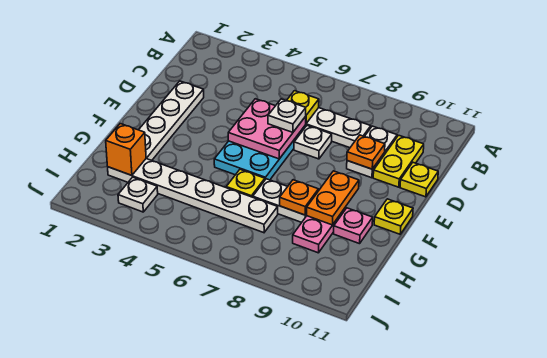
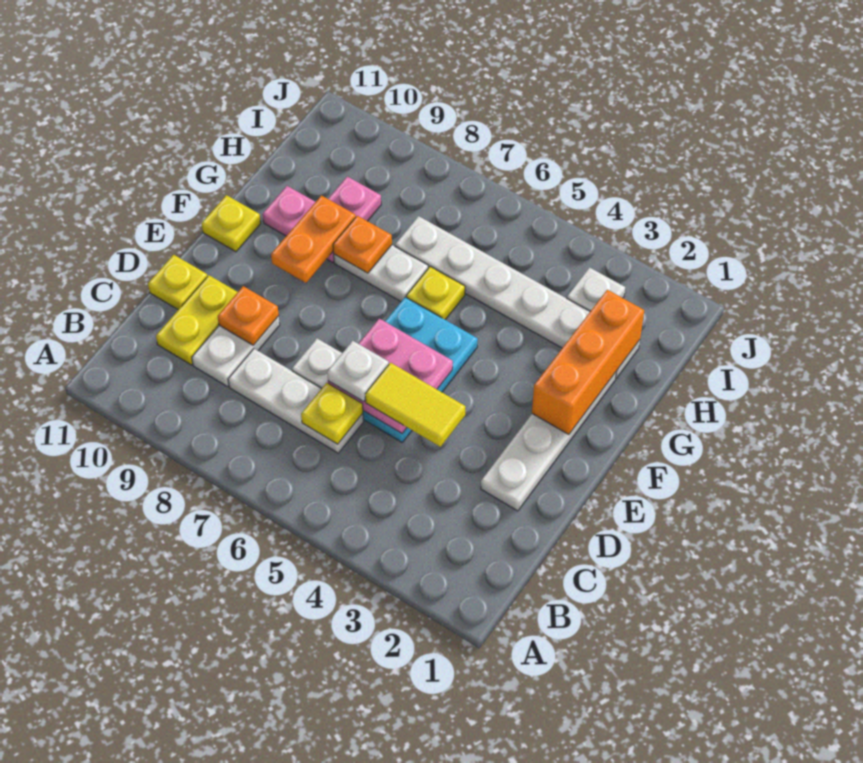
none -> yellow 1x2 tile [365,363,465,447]
orange 1x1 brick [106,124,146,175] -> orange 1x3 brick [532,290,644,435]

